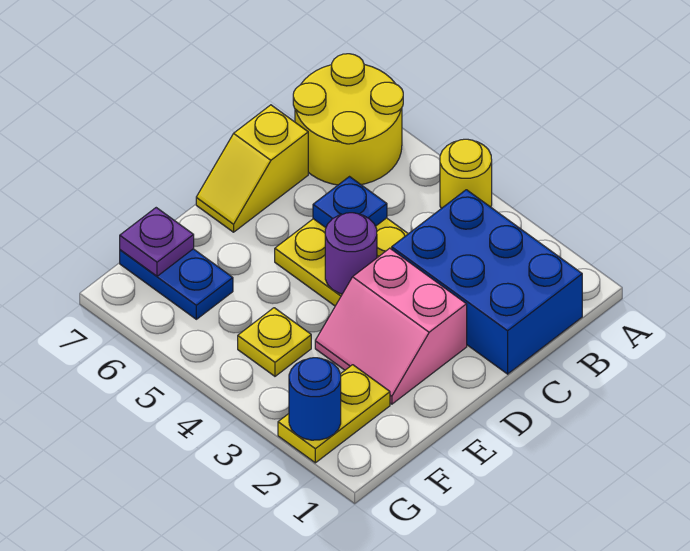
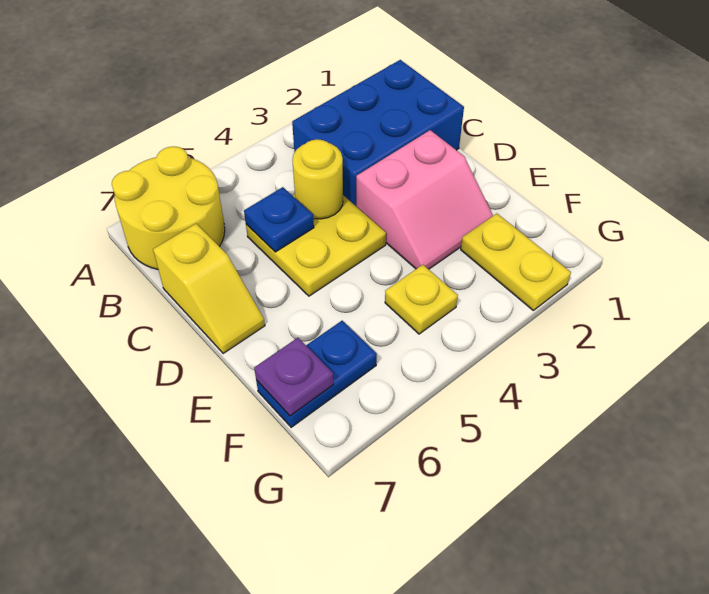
yellow 1x1 round brick [440,139,492,209] -> yellow 1x1 round brick moved to [292,139,343,219]
purple 1x1 round brick [325,213,377,294] -> none
blue 1x1 round brick [289,358,341,440] -> none

